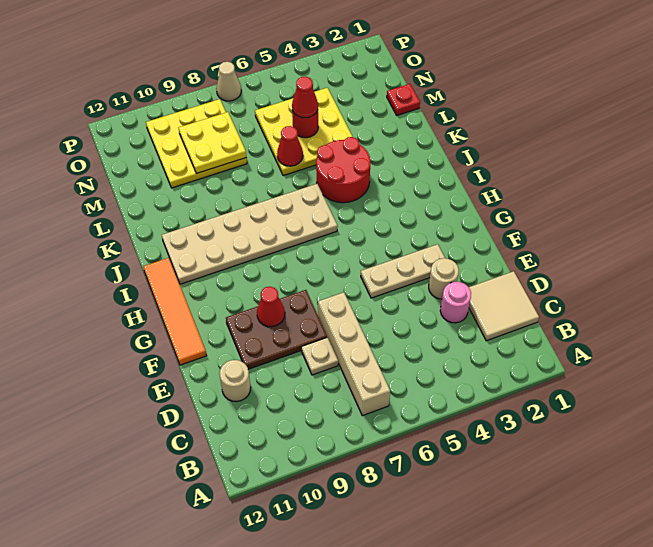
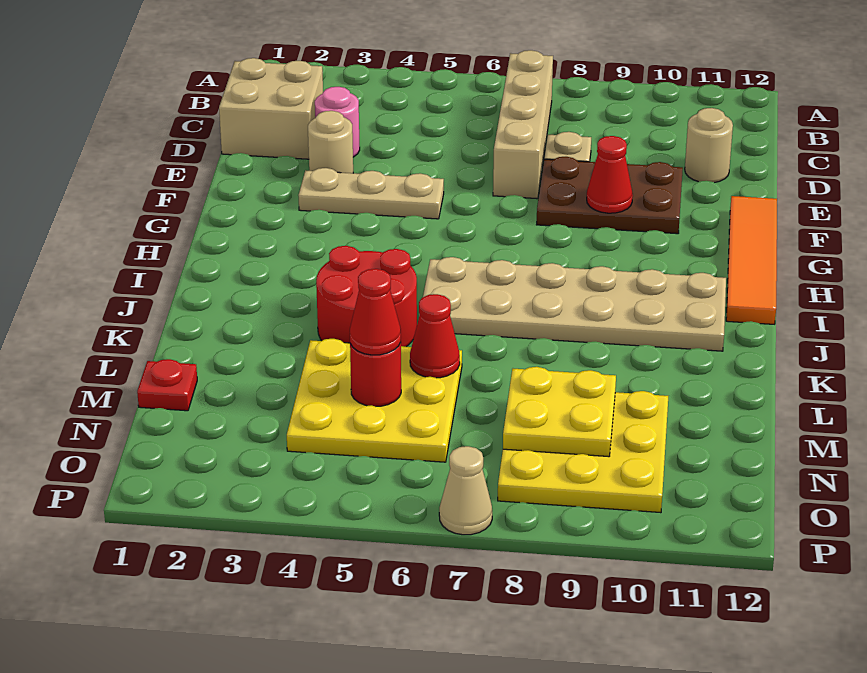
tan 2x2 tile [469,271,539,341] -> tan 2x2 brick [219,58,323,159]

